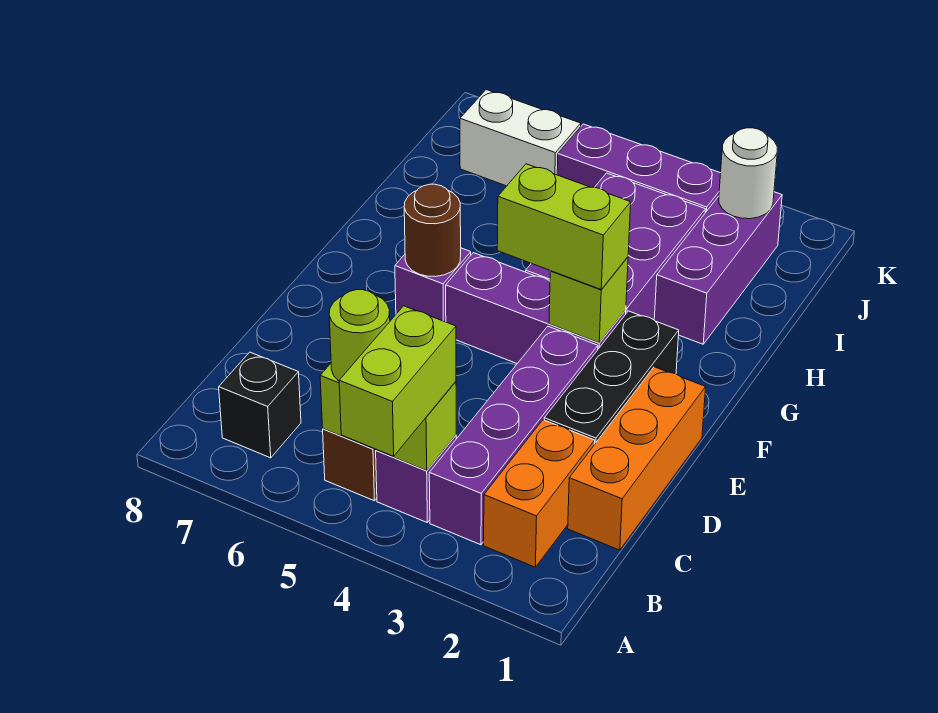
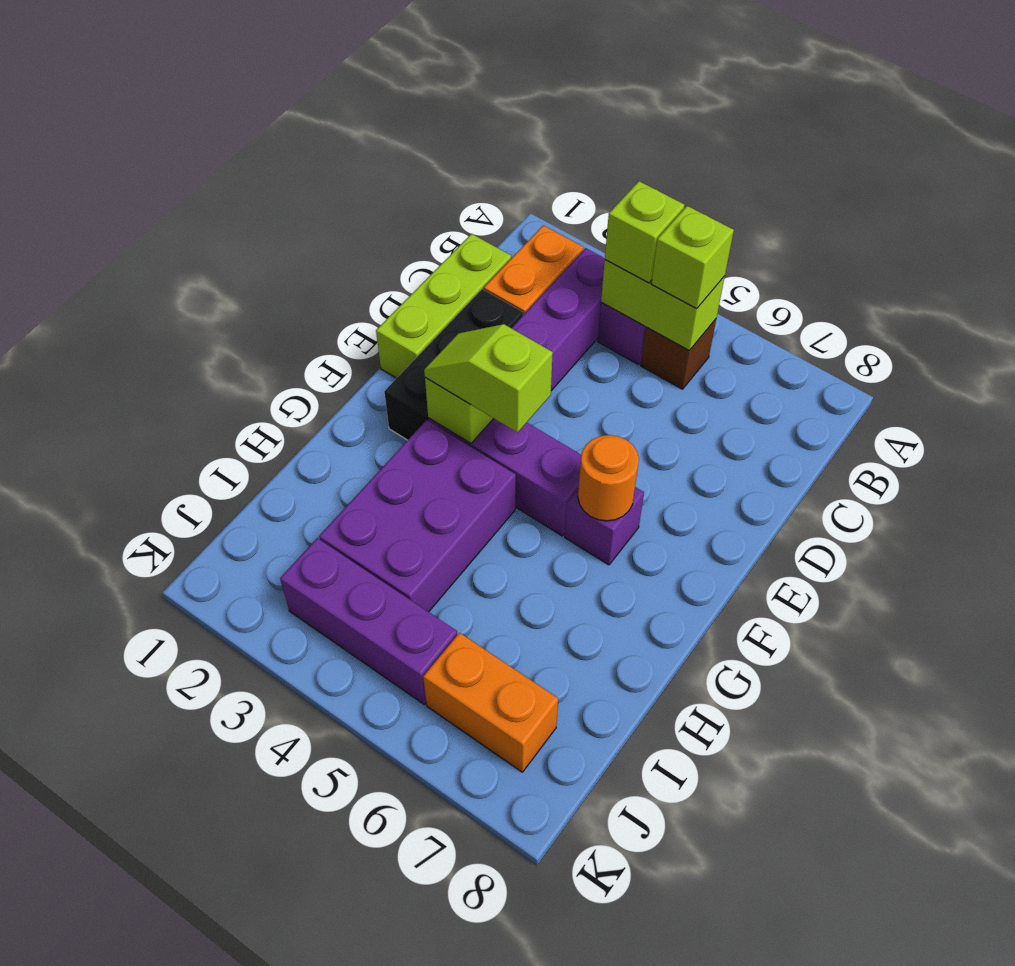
lime 1x2 brick [339,306,456,456] -> lime 1x1 brick [605,181,684,283]
lime 1x1 round brick [329,290,390,381] -> lime 1x1 brick [651,206,734,309]
black 1x1 brick [219,352,301,458] -> none
orange 1x3 brick [568,367,706,550] -> lime 1x3 brick [376,234,511,378]
lime 1x2 brick [497,164,631,289] -> lime 1x2 slope [424,324,553,432]
brown 1x1 round brick [404,184,461,277] -> orange 1x1 round brick [578,435,639,521]
purple 1x3 brick [654,192,782,344] -> none
white 1x1 round brick [719,128,777,219] -> none
white 1x2 brick [460,90,581,186] -> orange 1x2 brick [423,633,558,772]

